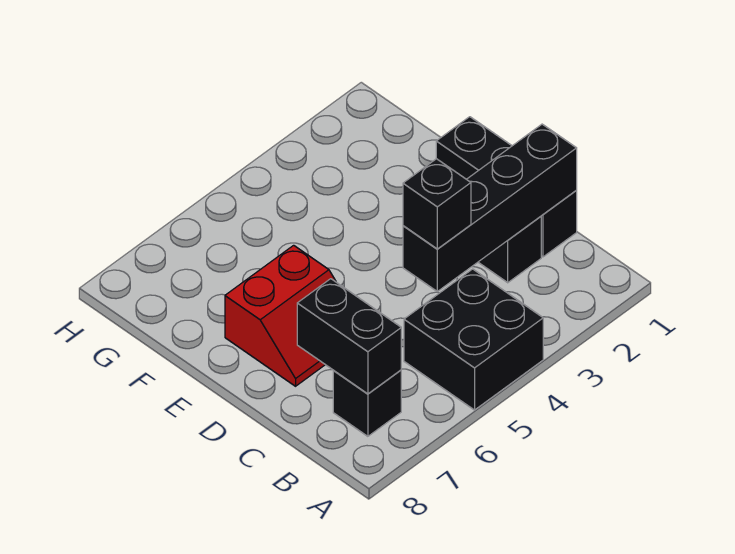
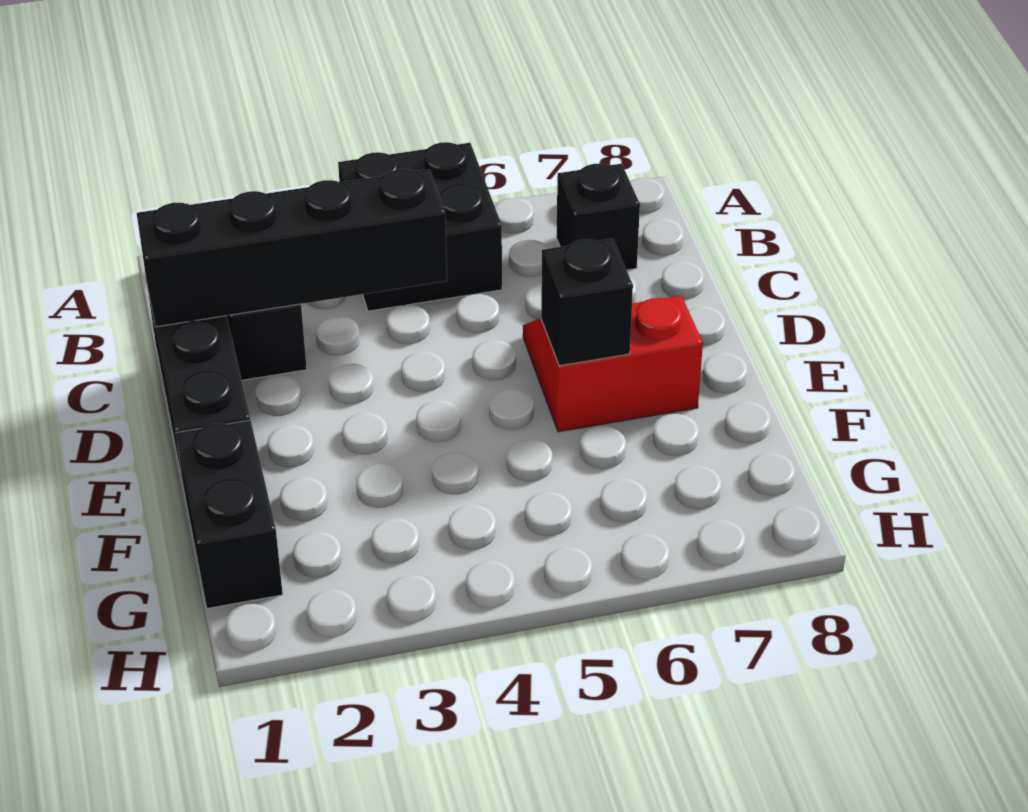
black 1x2 brick [297,279,401,394] -> black 1x2 brick moved to [176,420,283,609]
black 1x1 brick [403,159,471,249] -> black 1x1 brick moved to [541,239,633,366]

